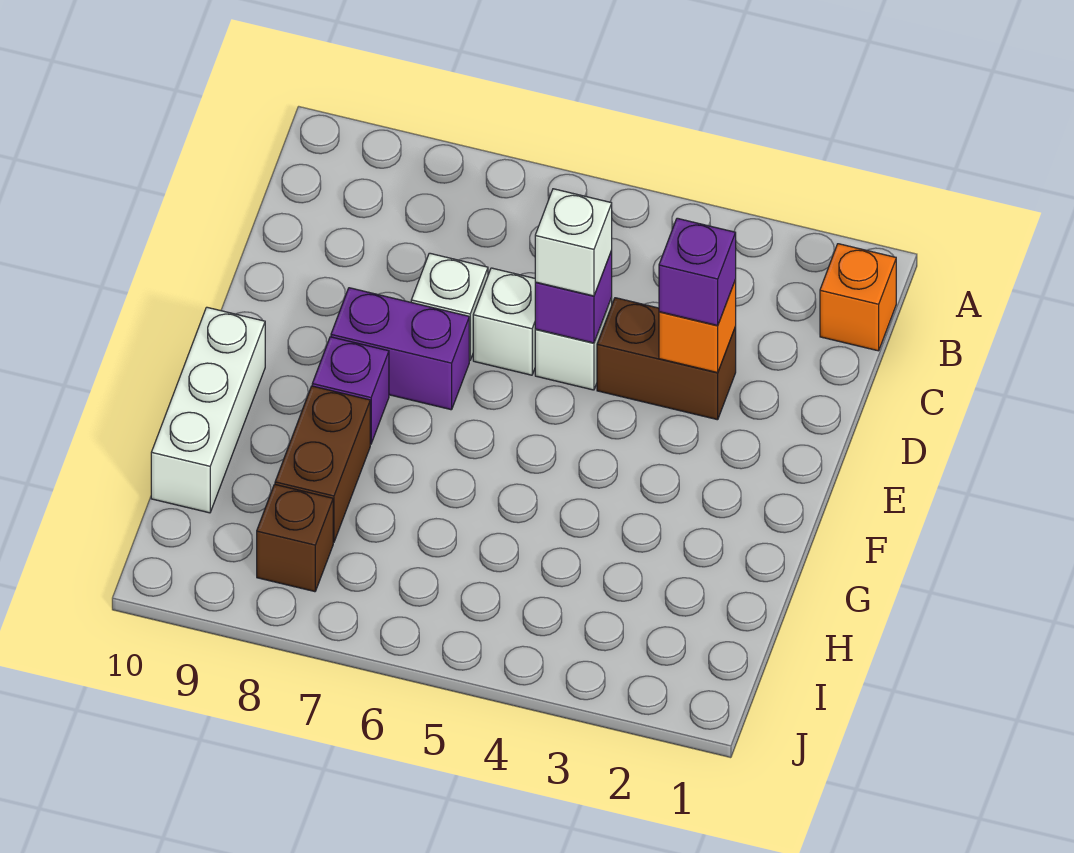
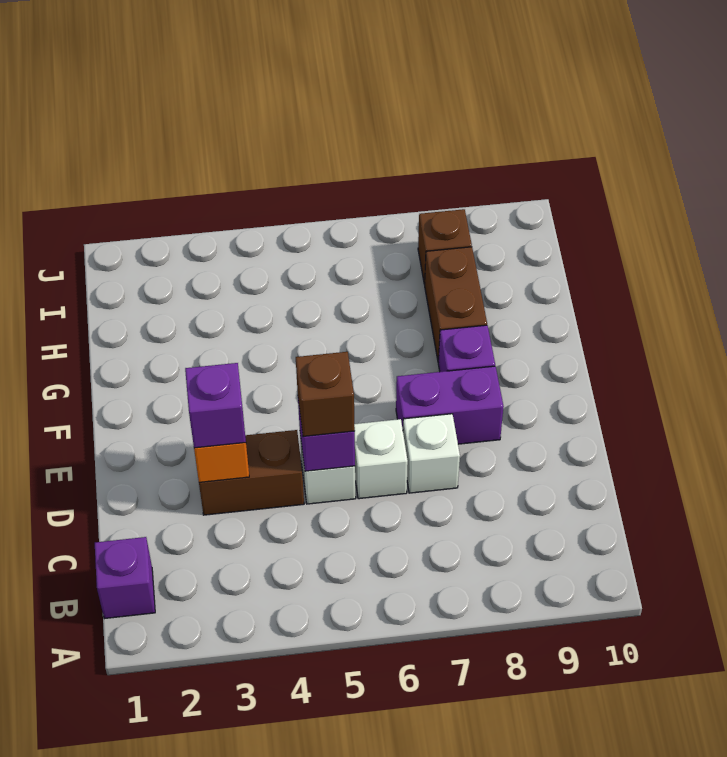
orange 1x1 brick [820,244,896,351] -> purple 1x1 brick [95,537,155,619]
white 1x1 brick [535,189,612,296] -> brown 1x1 brick [296,352,355,436]
white 1x3 brick [151,307,265,513] -> none

